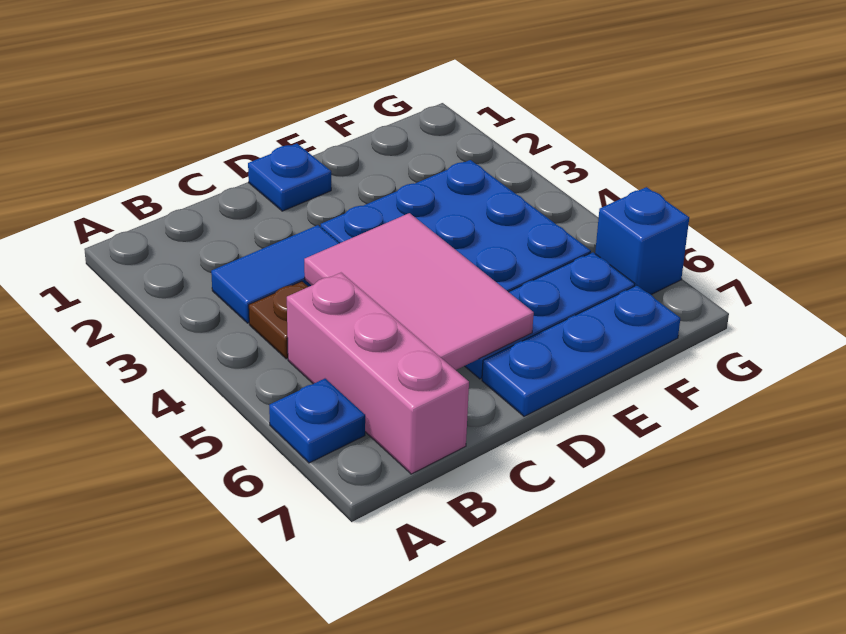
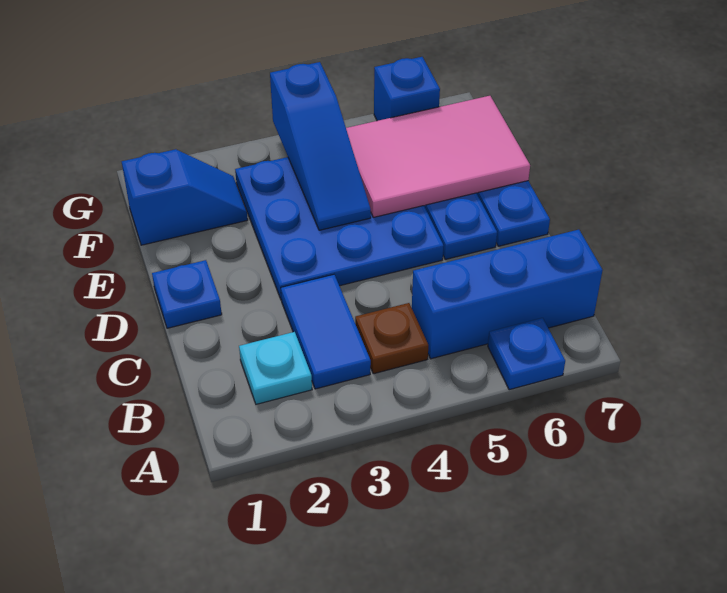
none -> cyan 1x1 plate [239,332,312,404]
pink 1x3 brick [287,273,469,474] -> blue 1x3 brick [412,230,603,359]
pink 2x3 tile [304,213,534,370] -> pink 2x3 tile moved to [346,96,530,217]
none -> blue 1x3 slope [270,62,371,230]
none -> blue 1x2 slope [122,149,248,245]

